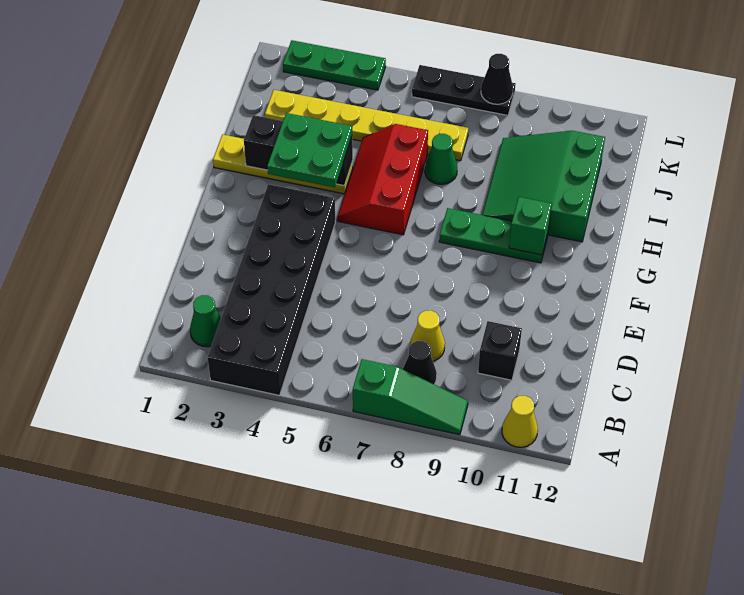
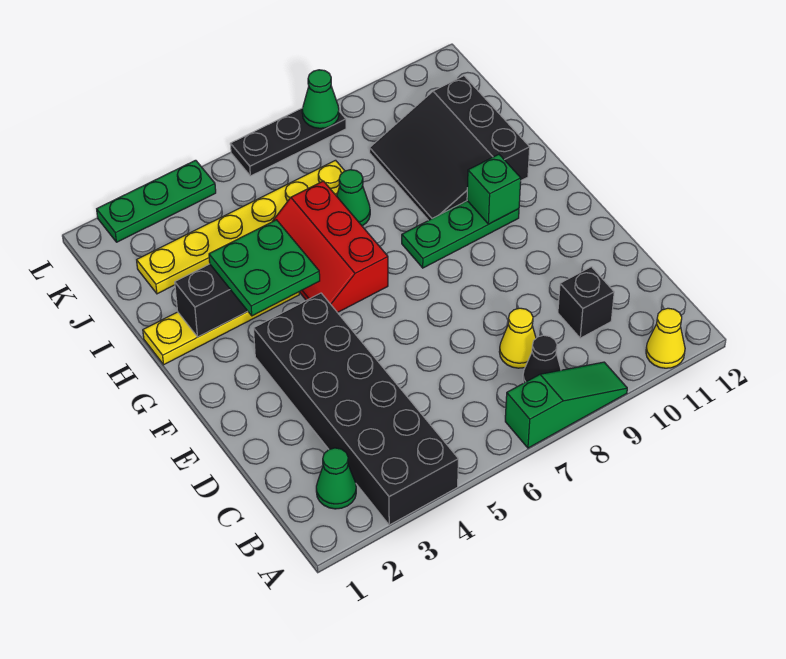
green 3x3 slope [482,131,605,242] -> black 3x3 slope [370,76,530,220]
black 1x1 cone [481,54,513,104] -> green 1x1 cone [302,70,339,128]

